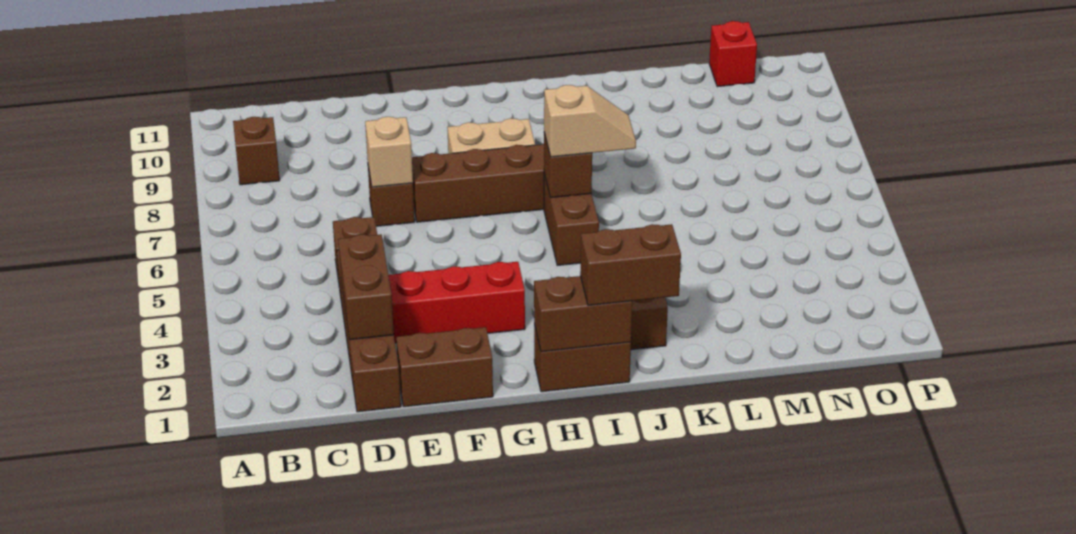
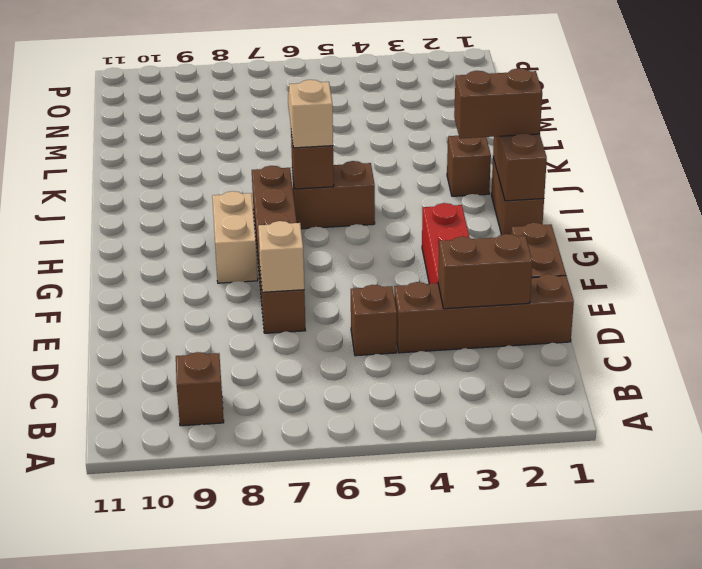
brown 1x2 brick [580,224,681,305] -> brown 1x2 brick turned to [454,68,542,138]
red 1x1 brick [709,21,757,87] -> none

